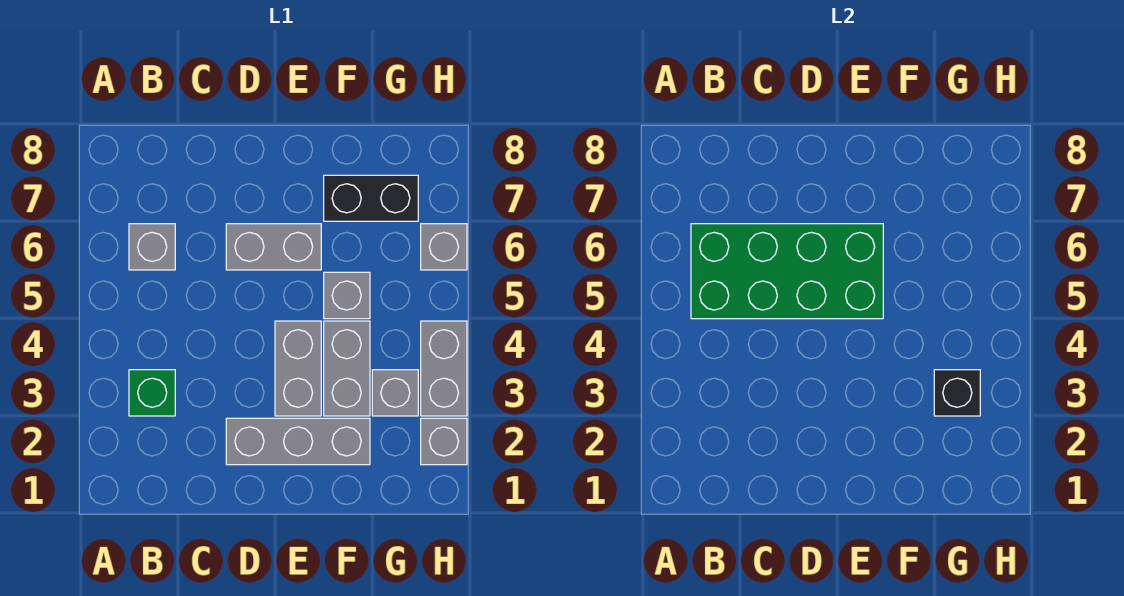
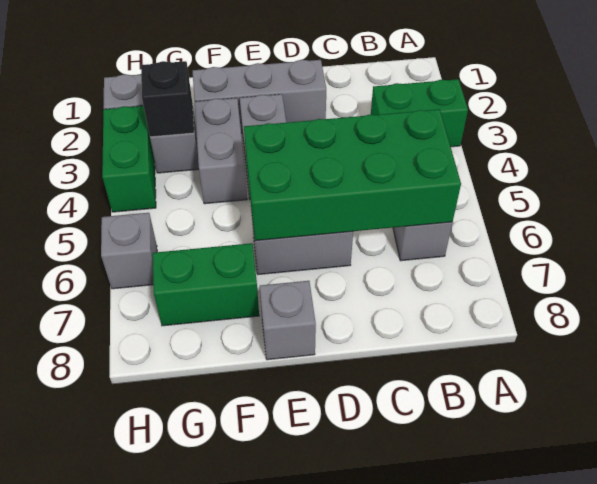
green 1x1 brick [129,370,175,416] -> green 1x2 brick [371,79,468,147]
grey 1x1 brick [324,272,370,319] -> grey 1x1 brick moved to [260,281,316,360]
black 1x2 brick [324,175,418,221] -> green 1x2 brick [153,243,259,326]
grey 1x2 brick [421,321,467,416] -> green 1x2 brick [102,106,156,212]

